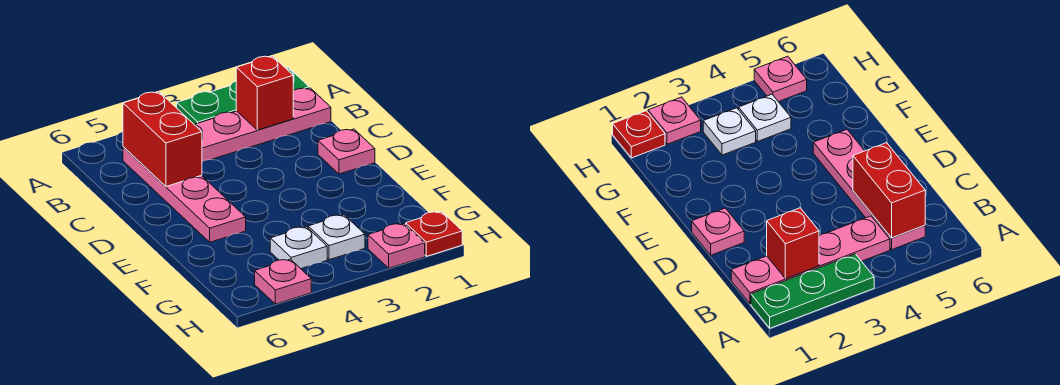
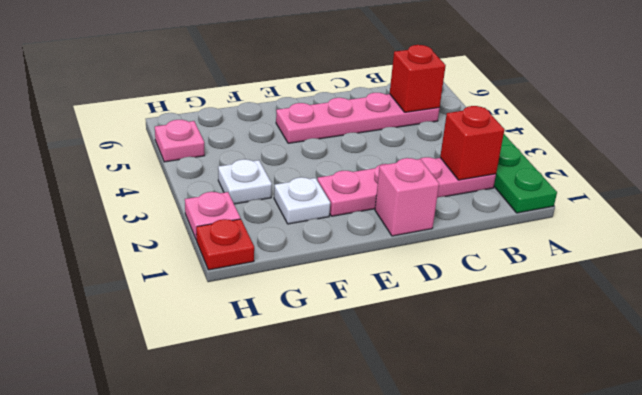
pink 1x4 plate [194,88,331,162] -> pink 1x4 plate turned to [317,157,496,216]
red 1x2 brick [123,92,202,186] -> red 1x1 brick [390,45,446,112]
pink 1x1 plate [318,129,375,174] -> pink 1x1 brick [375,158,439,236]
white 1x1 plate [270,227,327,269] -> white 1x1 plate moved to [274,177,330,224]

